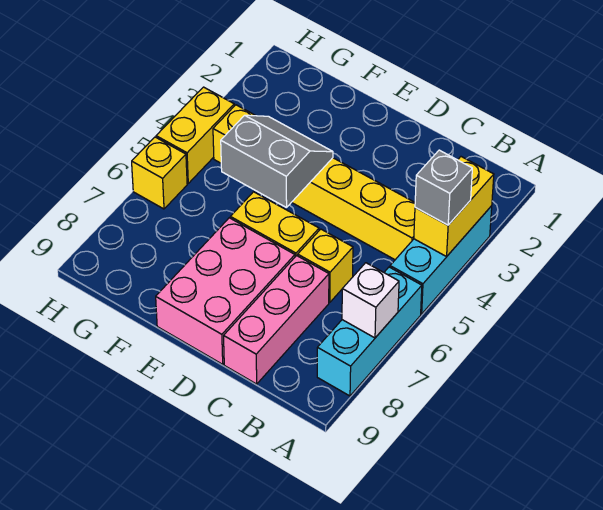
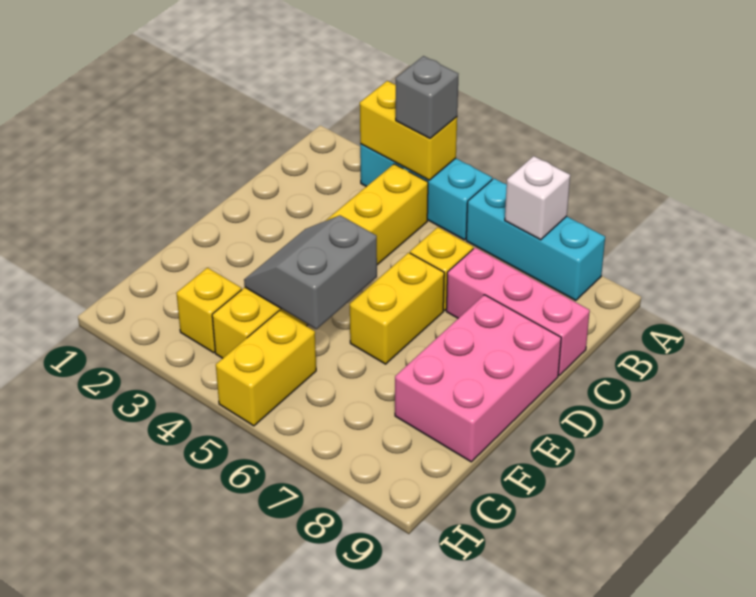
pink 2x3 brick [156,218,295,364] -> pink 2x3 brick turned to [395,295,561,462]
yellow 1x2 brick [156,87,234,183] -> yellow 1x2 brick turned to [216,310,316,426]
yellow 1x1 brick [132,137,187,209] -> yellow 1x1 brick moved to [176,268,241,353]

